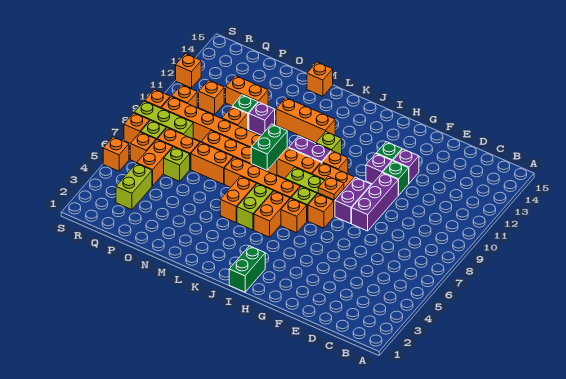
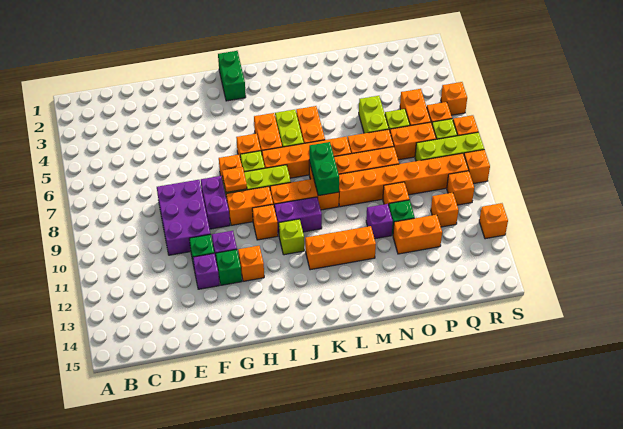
purple 1x3 brick [352,173,398,231] -> purple 2x3 brick [157,180,210,255]
orange 1x1 brick [307,62,333,96] -> orange 1x1 brick moved to [238,246,264,281]
lime 1x2 brick [116,163,152,210] -> lime 1x2 brick moved to [359,96,389,133]

